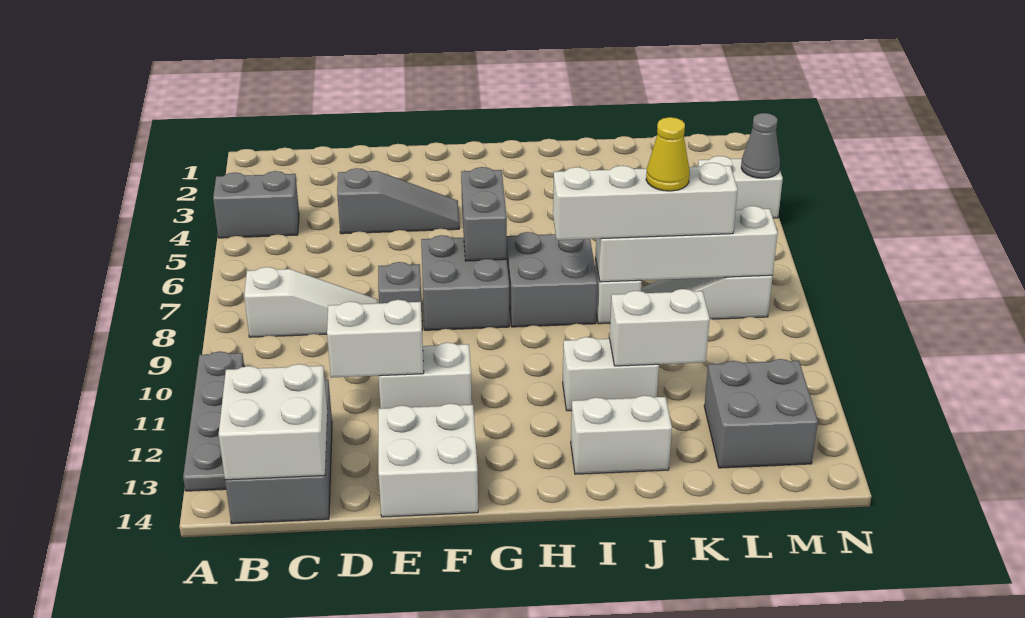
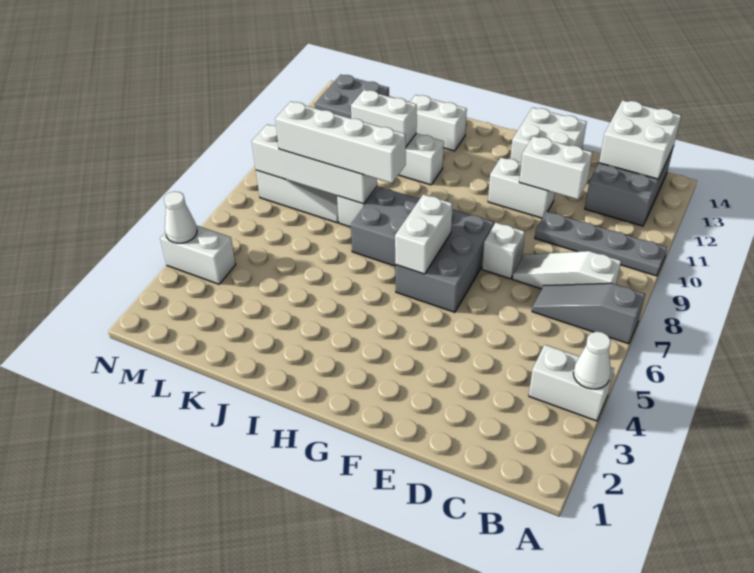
grey 1x2 brick [213,171,299,238] -> white 1x2 brick [529,345,614,421]
none -> white 1x1 cone [573,332,611,389]
grey 1x4 plate [183,351,244,491] -> grey 1x4 plate turned to [535,211,667,276]
grey 1x3 slope [337,168,459,234] -> grey 1x3 slope moved to [532,283,645,344]
grey 1x1 brick [378,262,422,318] -> white 1x1 brick [482,223,525,279]
grey 2x2 brick [421,235,509,330] -> grey 2x3 brick [395,209,494,312]
grey 1x2 brick [461,167,507,261] -> white 1x2 brick [395,194,453,274]
yellow 1x1 cone [646,117,690,191] -> none
grey 1x1 cone [741,113,780,178] -> white 1x1 cone [164,192,197,243]

